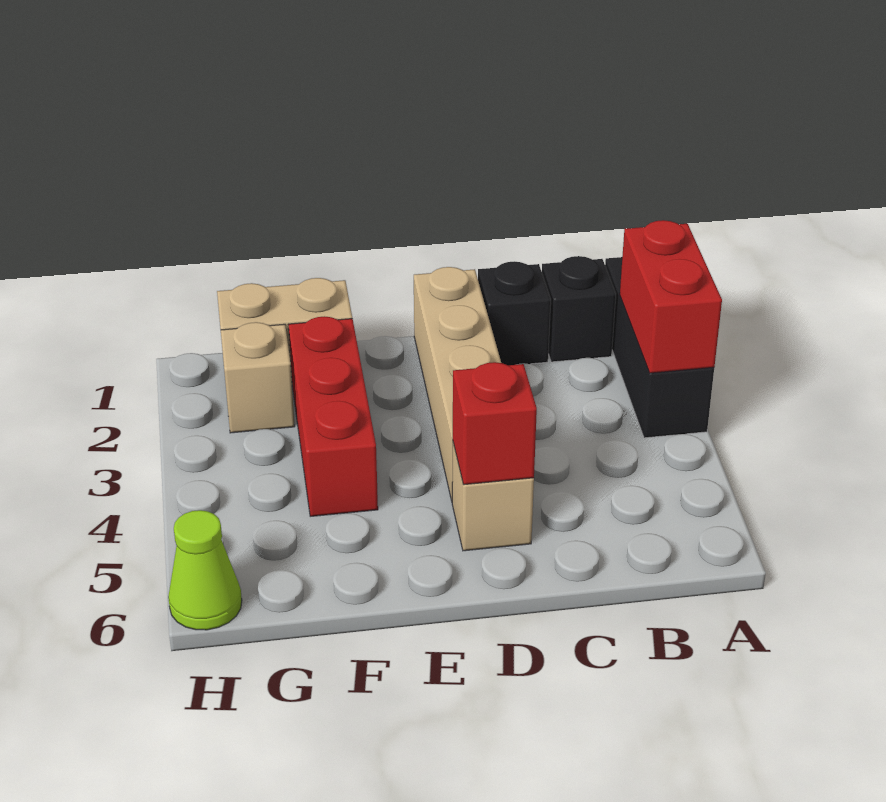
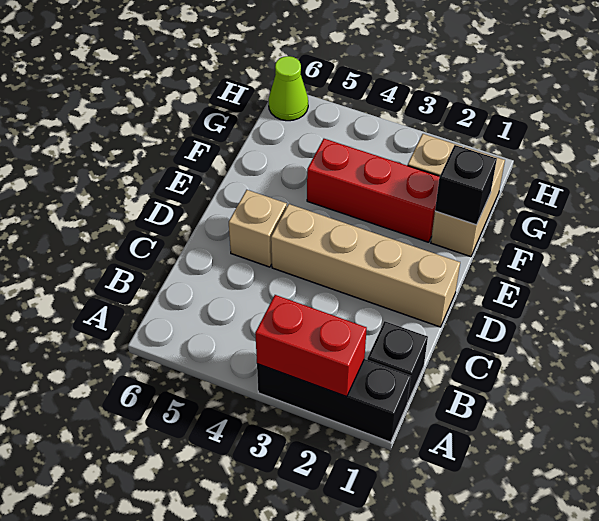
black 1x1 brick [478,261,551,365] -> black 1x1 brick moved to [435,145,497,225]
red 1x1 brick [453,362,537,485] -> none

